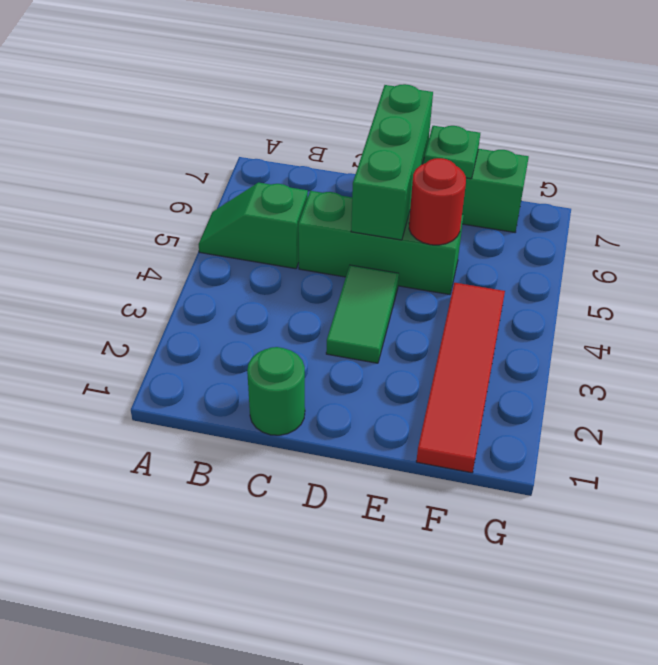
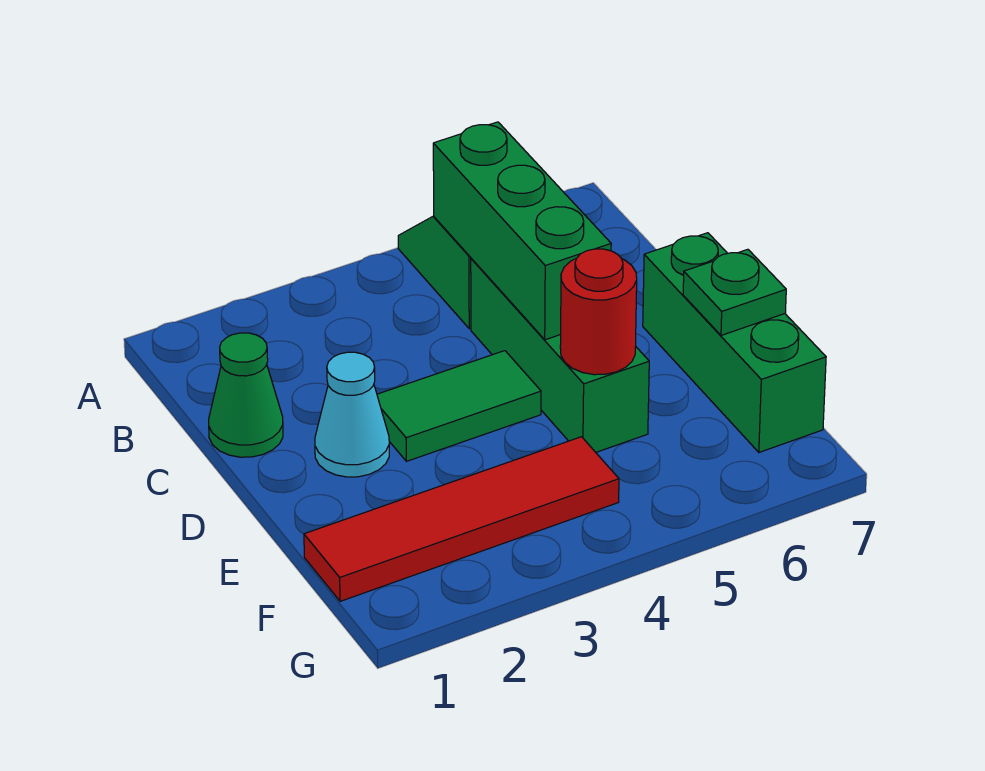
green 1x1 round brick [247,347,305,435] -> green 1x1 cone [209,333,283,457]
none -> cyan 1x1 cone [315,352,389,477]
green 1x3 brick [351,84,433,240] -> green 1x3 brick turned to [433,122,611,340]

